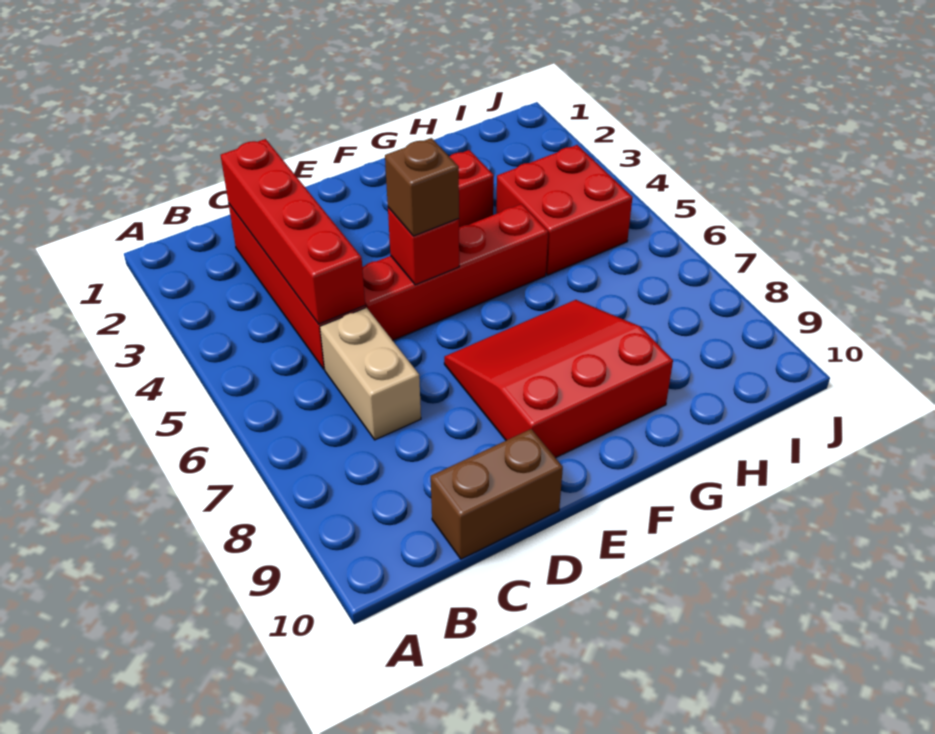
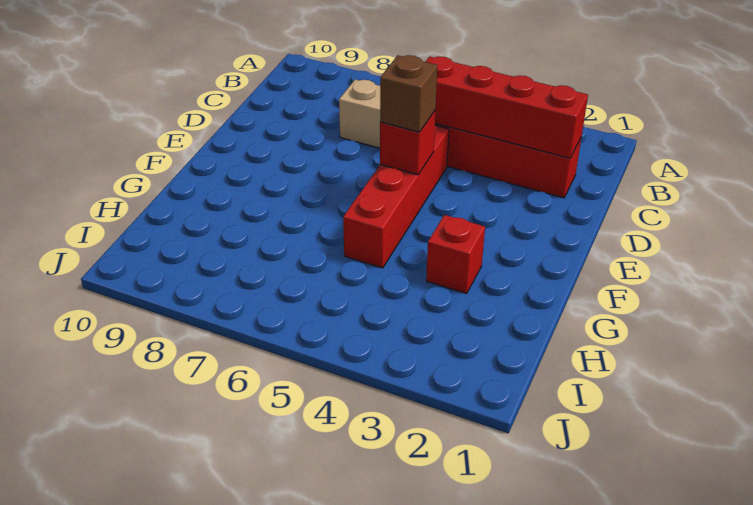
brown 1x2 brick [431,429,563,559] -> none
red 3x3 slope [444,300,673,458] -> none
red 2x2 brick [496,145,632,275] -> none

